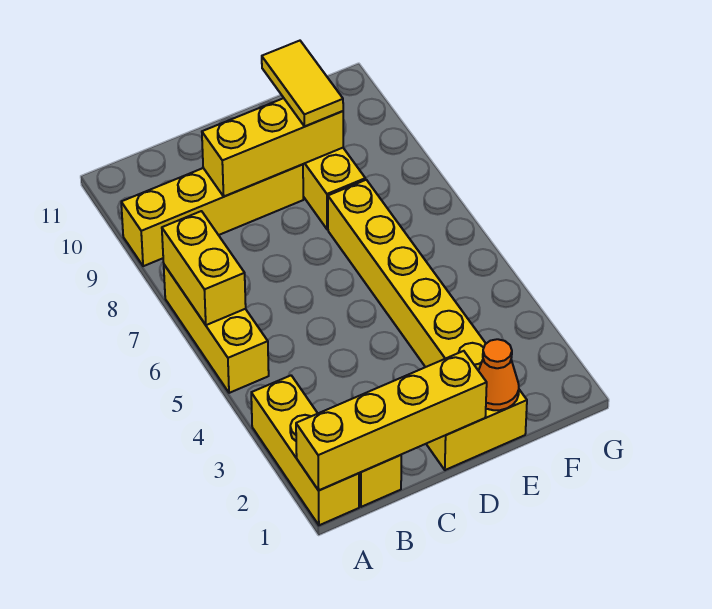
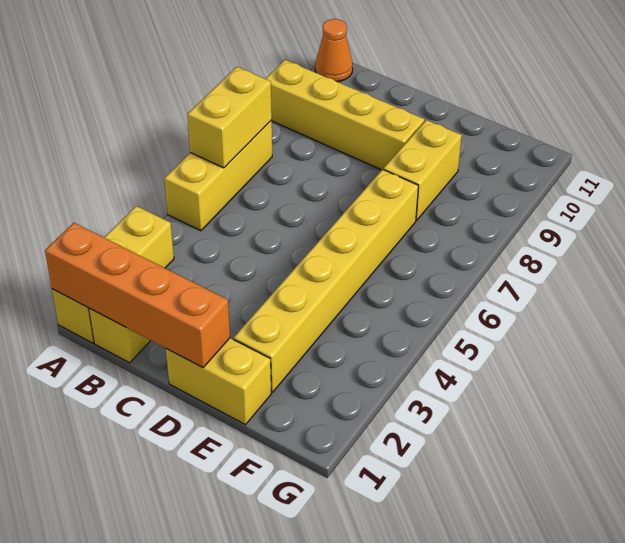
yellow 1x4 brick [296,351,487,490] -> orange 1x4 brick [45,223,230,368]
yellow 1x3 brick [202,98,343,196] -> none
orange 1x1 cone [478,339,519,410] -> orange 1x1 cone moved to [315,19,353,82]
yellow 1x2 tile [262,41,343,126] -> none

